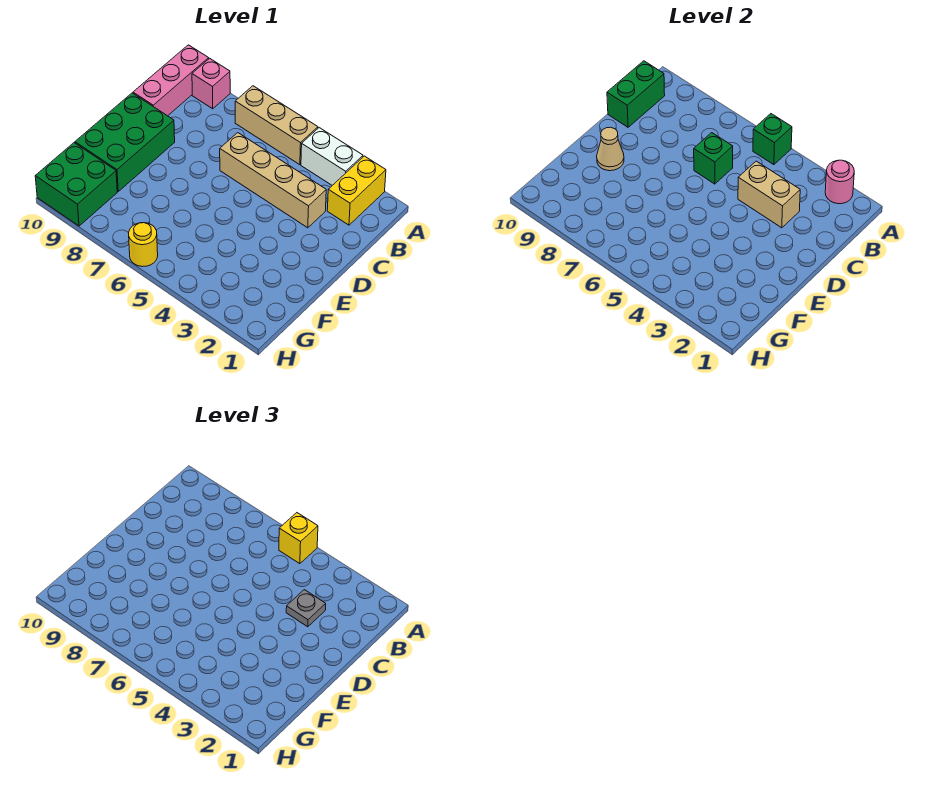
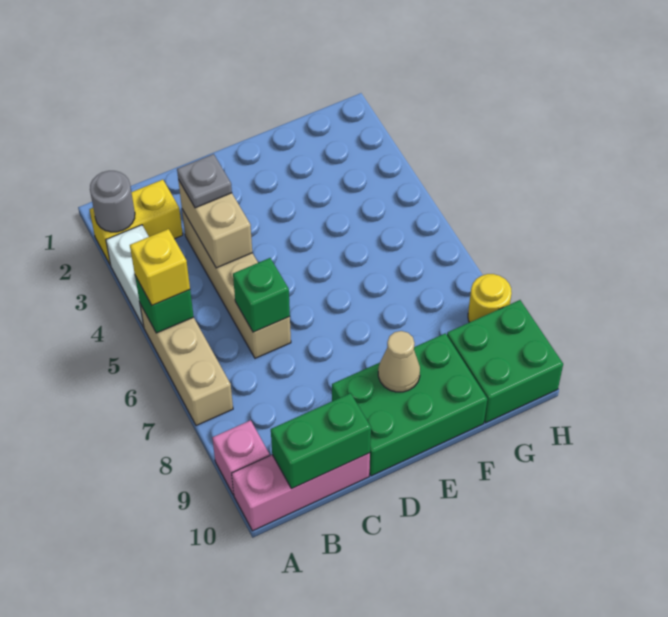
pink 1x1 round brick [825,160,854,204] -> grey 1x1 round brick [90,171,135,232]
yellow 1x1 round brick [129,223,158,267] -> yellow 1x1 round brick moved to [468,274,512,322]

